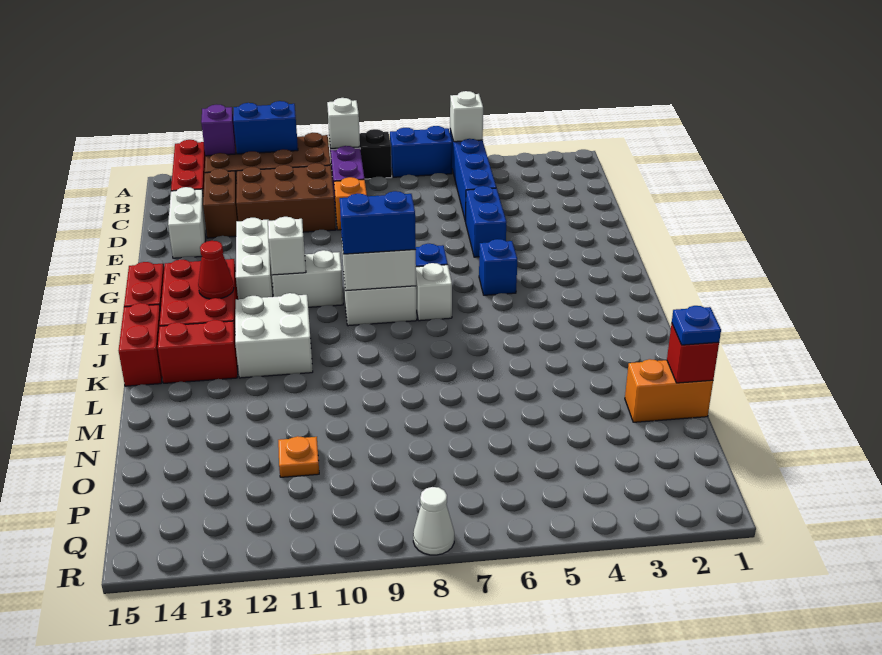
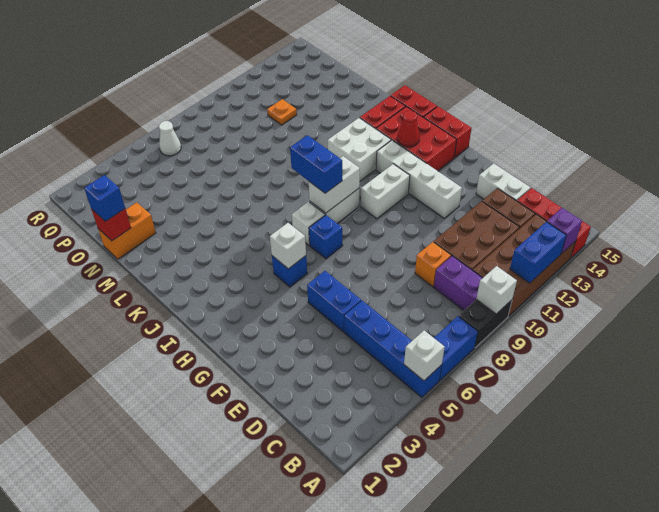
white 1x3 brick [236,218,273,299] -> white 1x4 brick [376,140,462,218]
white 1x1 brick [268,217,306,275] -> white 1x1 brick moved to [270,223,306,269]
blue 1x2 brick [340,191,416,254] -> blue 1x2 brick turned to [290,135,342,193]
blue 1x1 plate [672,306,721,345] -> blue 1x1 brick [84,175,125,221]
white 1x1 cone [413,487,454,555] -> white 1x1 cone moved to [159,121,181,156]

